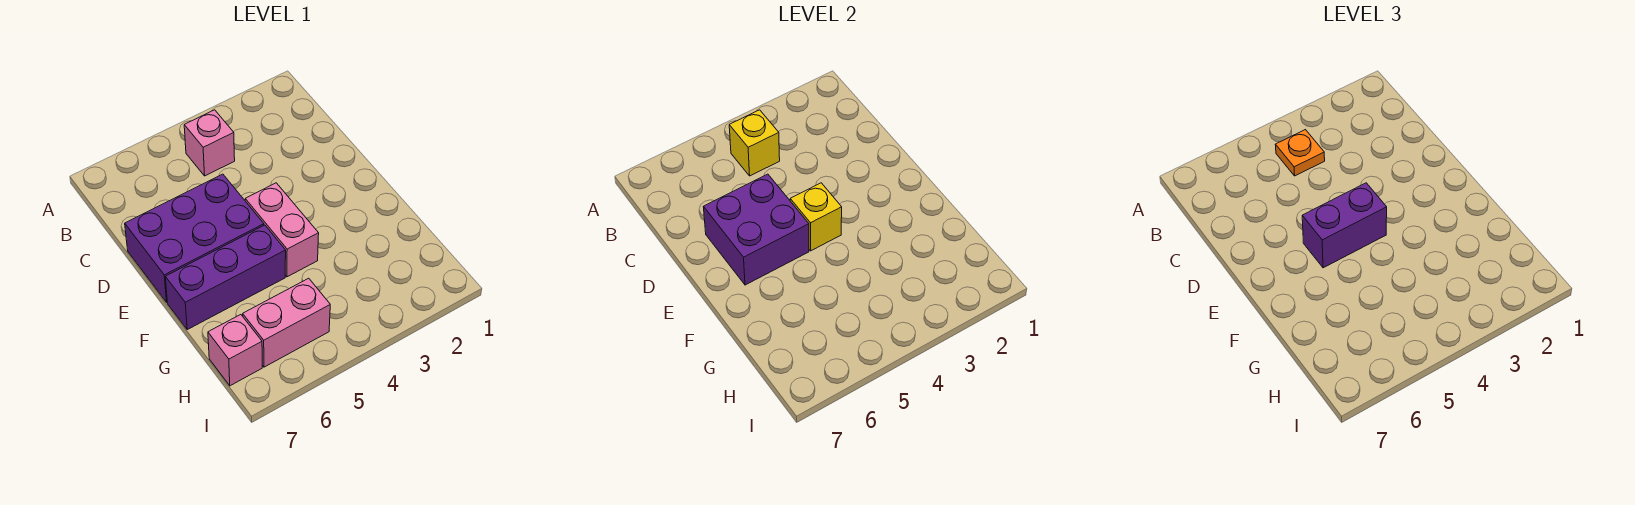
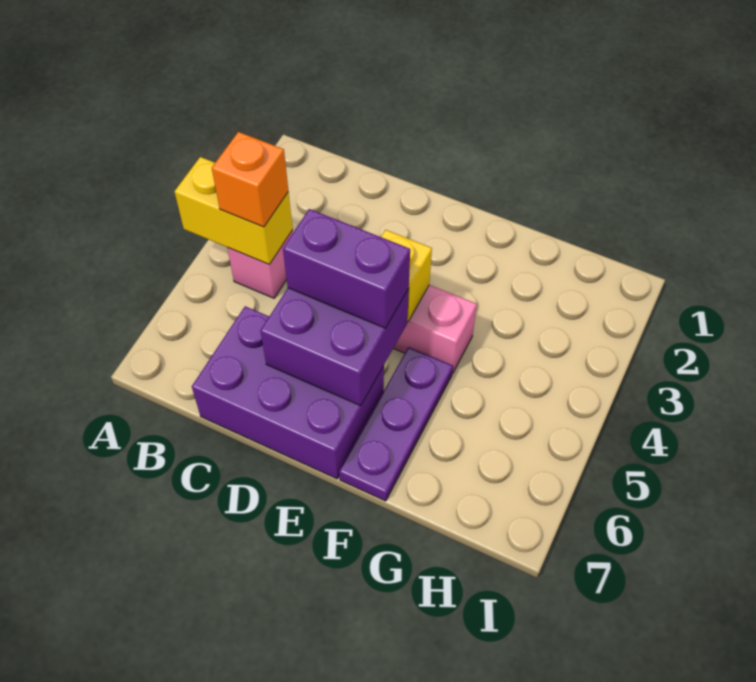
yellow 1x1 brick [729,110,780,176] -> yellow 1x2 brick [174,157,293,264]
orange 1x1 plate [1275,130,1325,176] -> orange 1x1 brick [212,132,288,227]
purple 2x3 brick [125,174,264,302] -> purple 2x3 brick turned to [192,306,384,479]
purple 1x2 brick [1302,183,1387,268] -> purple 1x2 brick turned to [283,209,410,328]
purple 1x3 brick [165,225,286,329] -> purple 1x3 plate [339,347,453,501]
pink 1x2 brick [243,278,330,367] -> none
pink 1x1 brick [208,315,262,386] -> none

